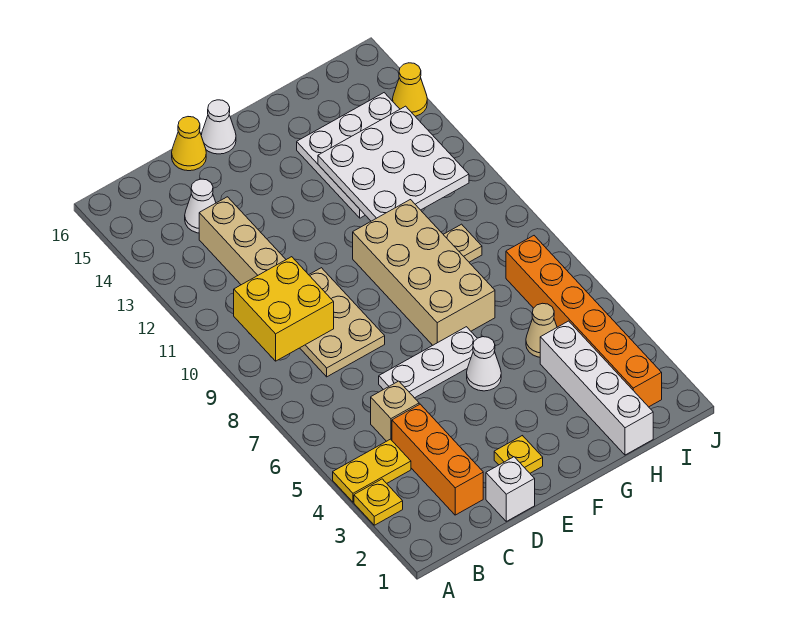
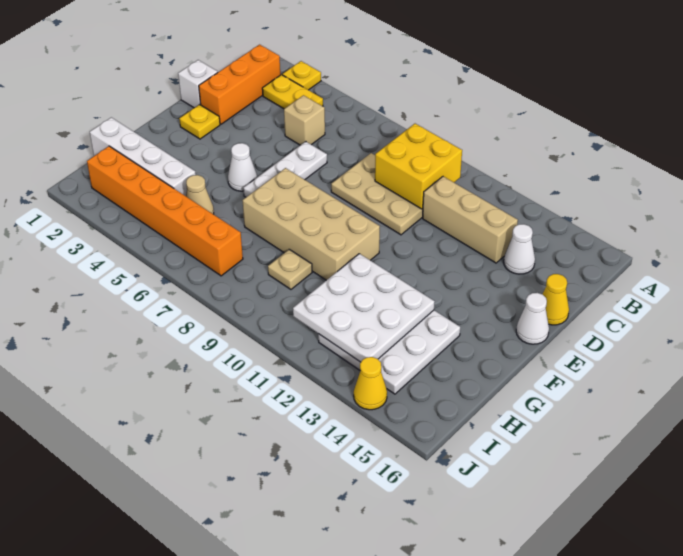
yellow 1x2 plate [333,439,411,502] -> yellow 1x2 plate turned to [262,75,323,109]
orange 1x3 brick [392,404,483,515] -> orange 1x3 brick turned to [199,45,280,124]

